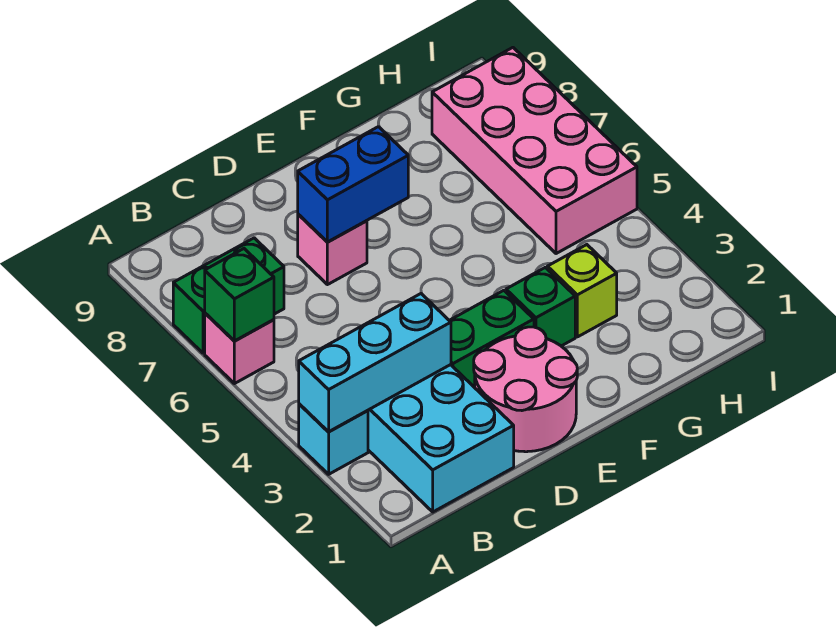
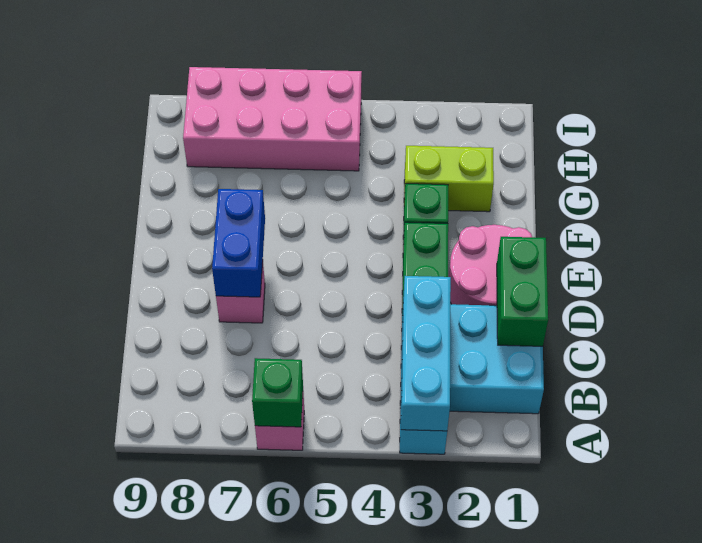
green 1x2 brick [173,238,284,353] -> green 1x2 brick moved to [497,237,548,346]
lime 1x1 brick [547,245,617,337] -> lime 1x2 brick [404,146,494,212]

